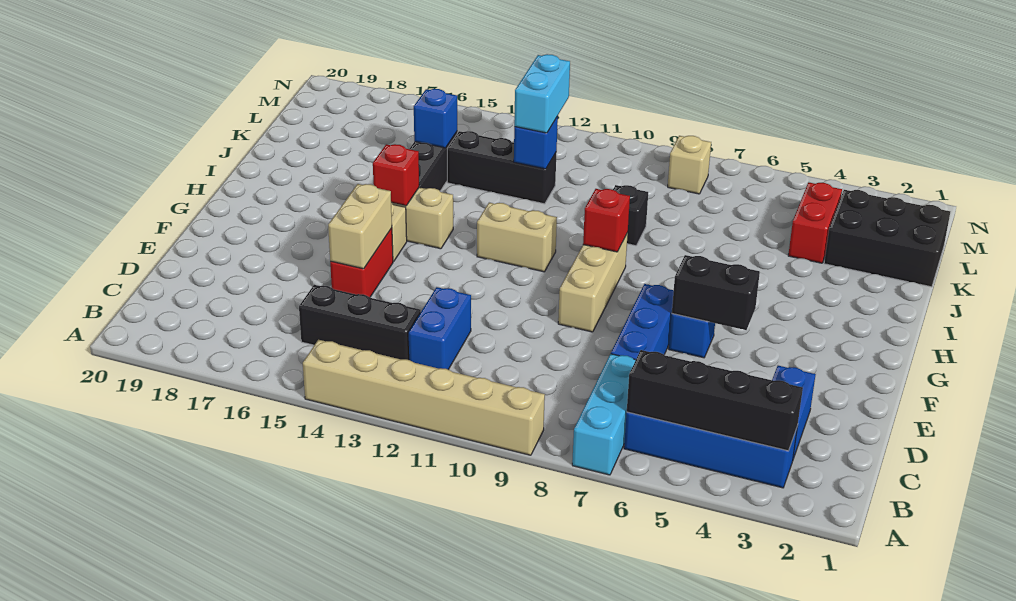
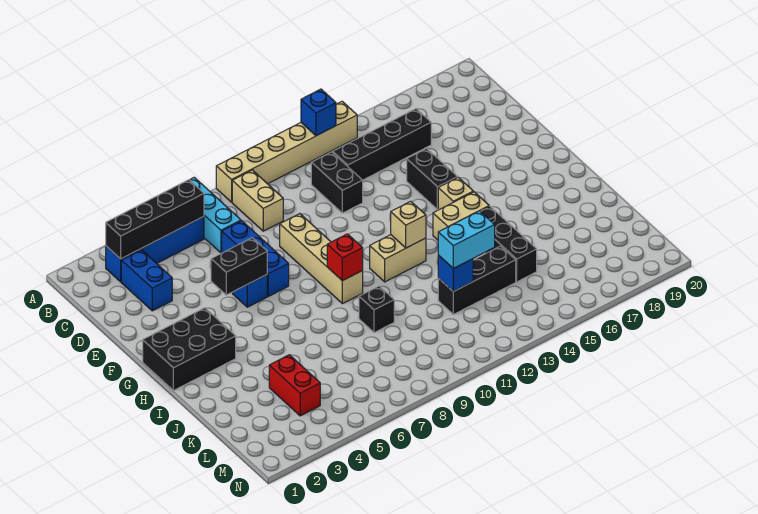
blue 1x2 brick [409,287,471,370] -> black 1x2 brick [311,152,363,213]
black 1x3 brick [299,285,421,360] -> black 1x4 brick [332,109,431,180]
red 1x2 brick [330,228,393,298] -> black 1x2 brick [407,148,458,210]
tan 1x2 brick [328,184,392,269] -> tan 1x2 brick moved to [232,170,283,231]
tan 1x3 brick [558,233,628,332] -> tan 1x4 brick [280,214,363,304]
red 1x1 brick [373,144,419,206] -> none
black 2x3 brick [824,190,950,287] -> black 2x3 brick moved to [143,308,236,391]
cyan 1x2 brick [514,54,570,133] -> cyan 1x2 brick turned to [438,211,495,268]
blue 1x1 brick [414,89,457,148] -> blue 1x1 brick moved to [301,89,336,136]
tan 1x1 brick [668,136,711,194] -> tan 1x1 brick moved to [391,201,426,248]

